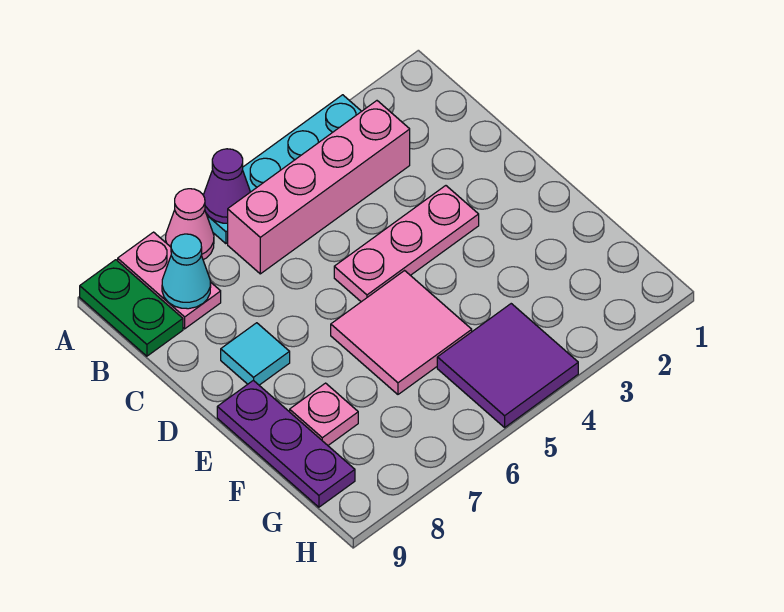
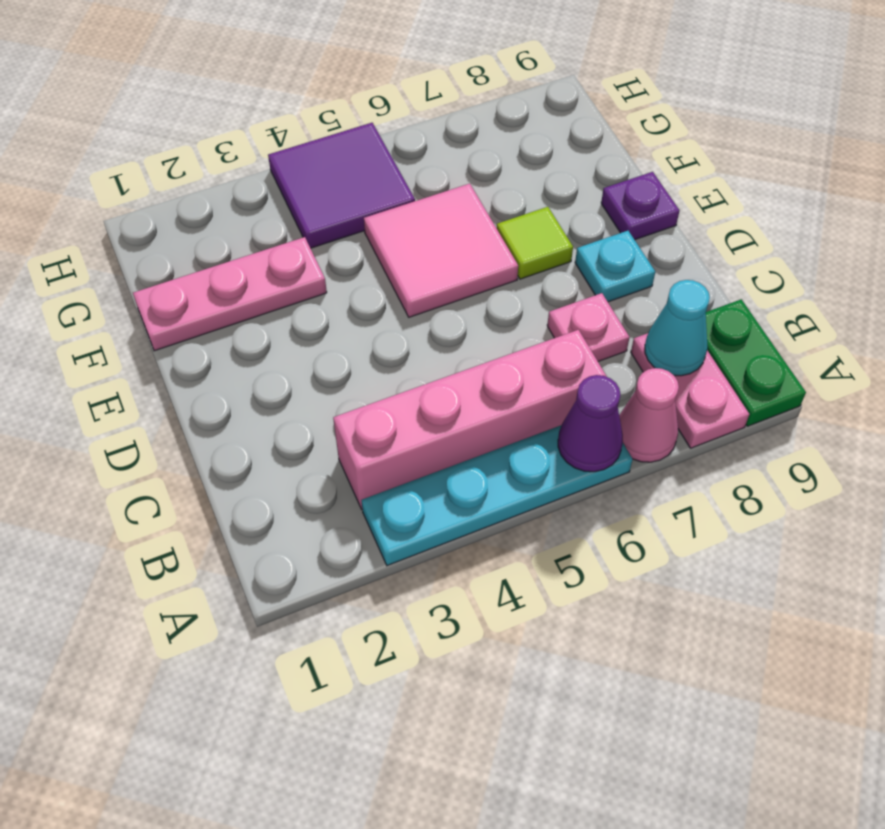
pink 1x3 plate [334,186,479,302] -> pink 1x3 plate moved to [133,237,327,351]
cyan 1x1 tile [221,323,290,385] -> cyan 1x1 plate [575,231,655,302]
none -> lime 1x1 tile [497,207,573,279]
purple 1x3 plate [217,380,355,507] -> purple 1x1 plate [601,172,680,240]
pink 1x1 plate [290,383,358,445] -> pink 1x1 plate moved to [547,293,630,361]

